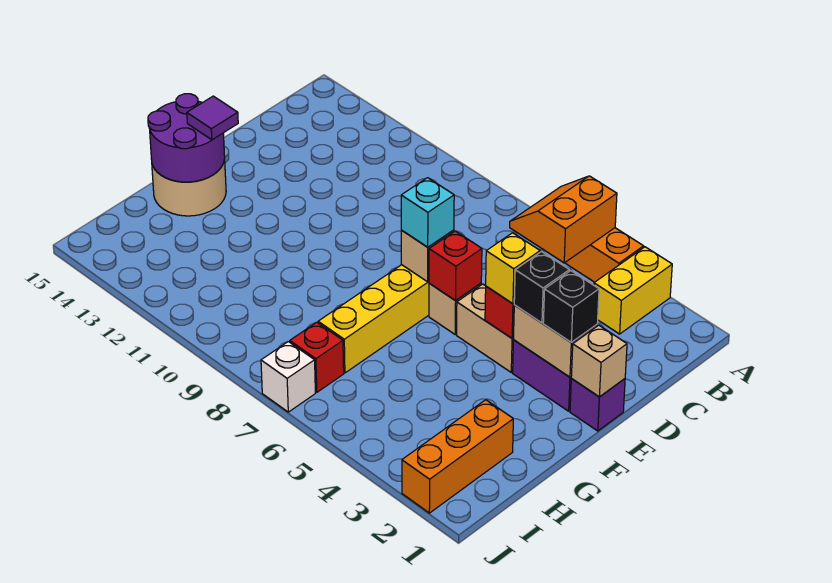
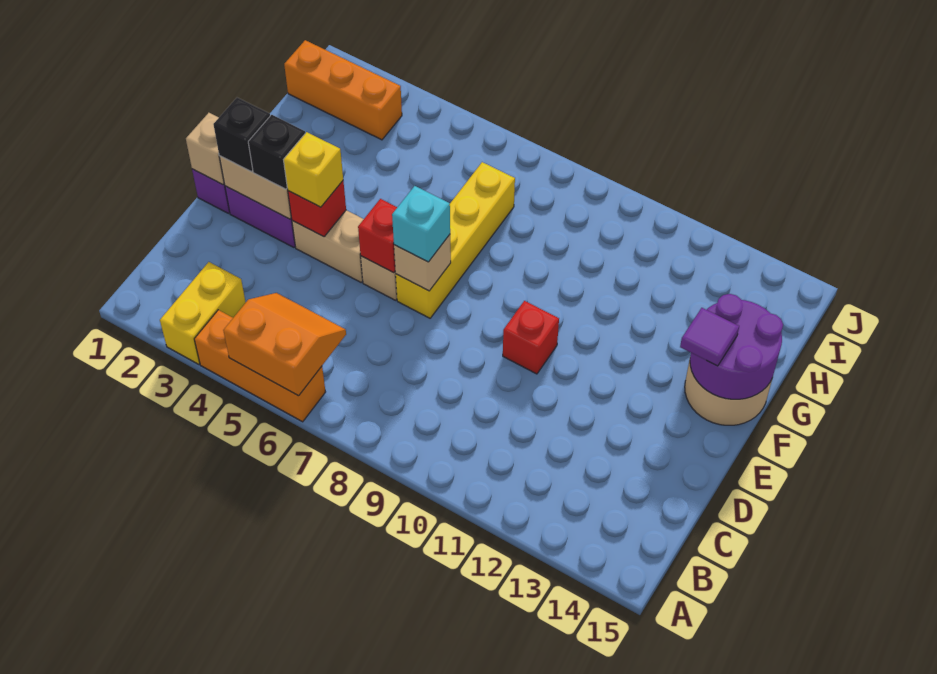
orange 2x2 slope [510,176,617,263] -> orange 2x2 slope turned to [223,293,346,396]
orange 1x3 brick [402,400,513,513] -> orange 1x3 brick turned to [284,40,402,140]
red 1x1 brick [290,322,344,392] -> red 1x1 brick moved to [503,301,559,374]
white 1x1 brick [261,342,315,412] -> none

